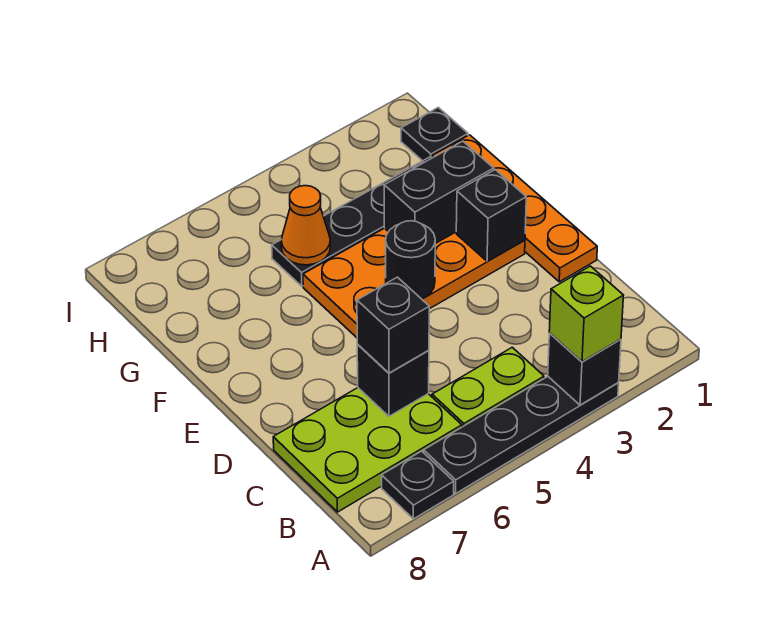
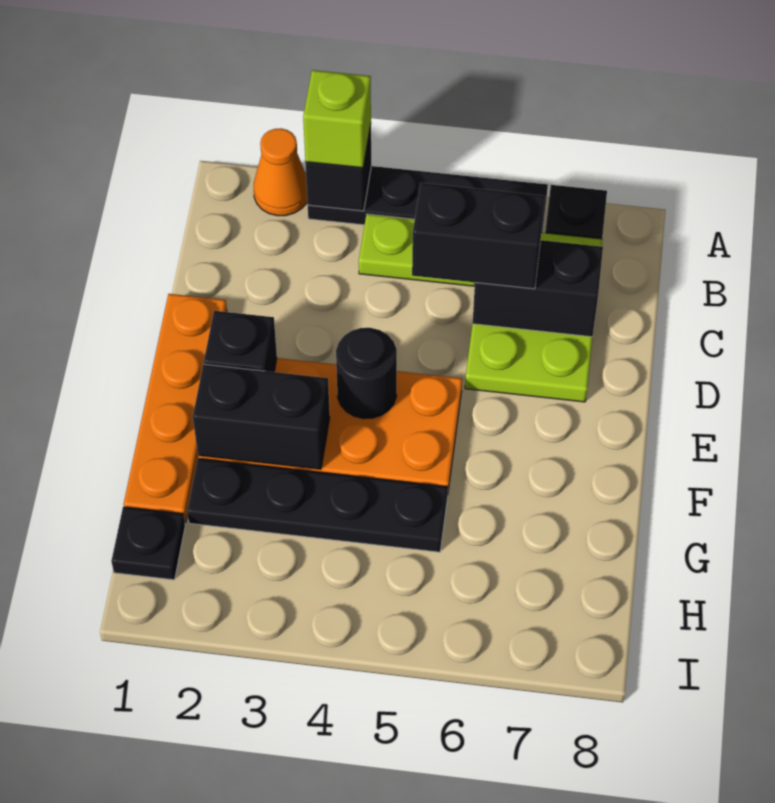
lime 2x3 plate [273,388,462,512] -> lime 2x3 plate turned to [465,232,602,402]
black 1x1 brick [357,345,429,416] -> black 1x2 brick [473,240,603,337]
black 1x1 brick [357,277,429,373] -> black 1x2 brick [412,183,545,289]
orange 1x1 cone [281,186,330,265] -> orange 1x1 cone moved to [254,128,307,216]

